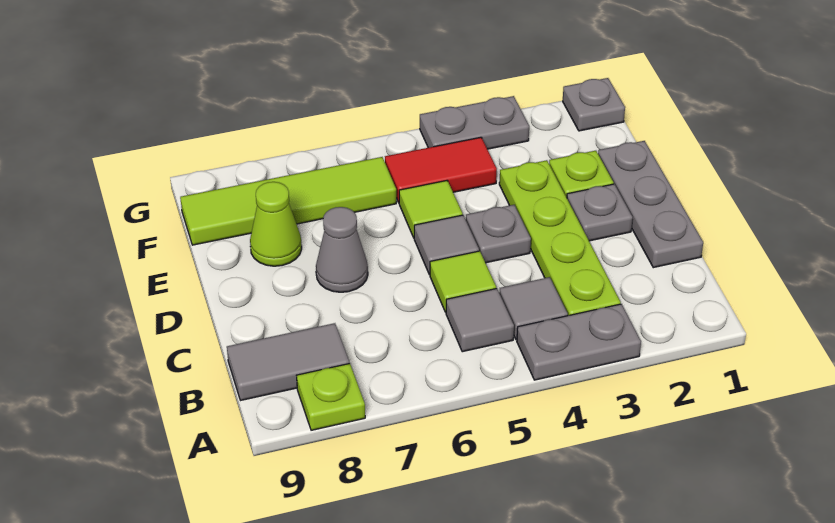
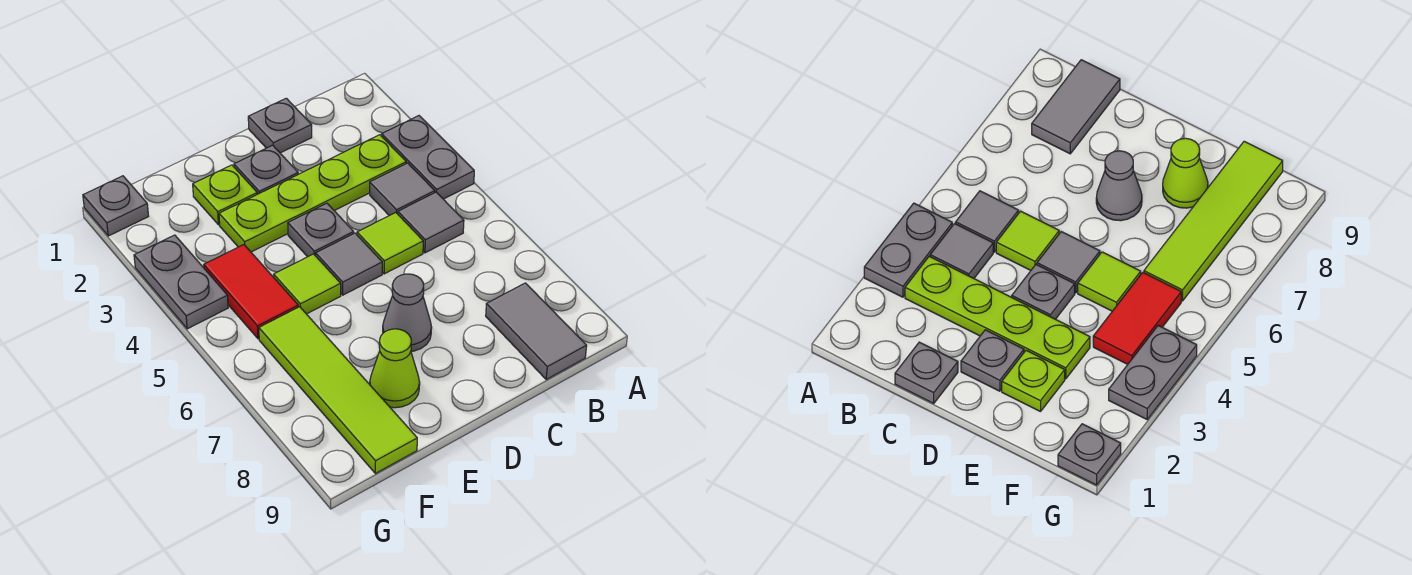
lime 1x1 plate [296,363,365,430] -> none
grey 1x3 plate [598,141,703,268] -> grey 1x1 plate [248,98,312,153]

